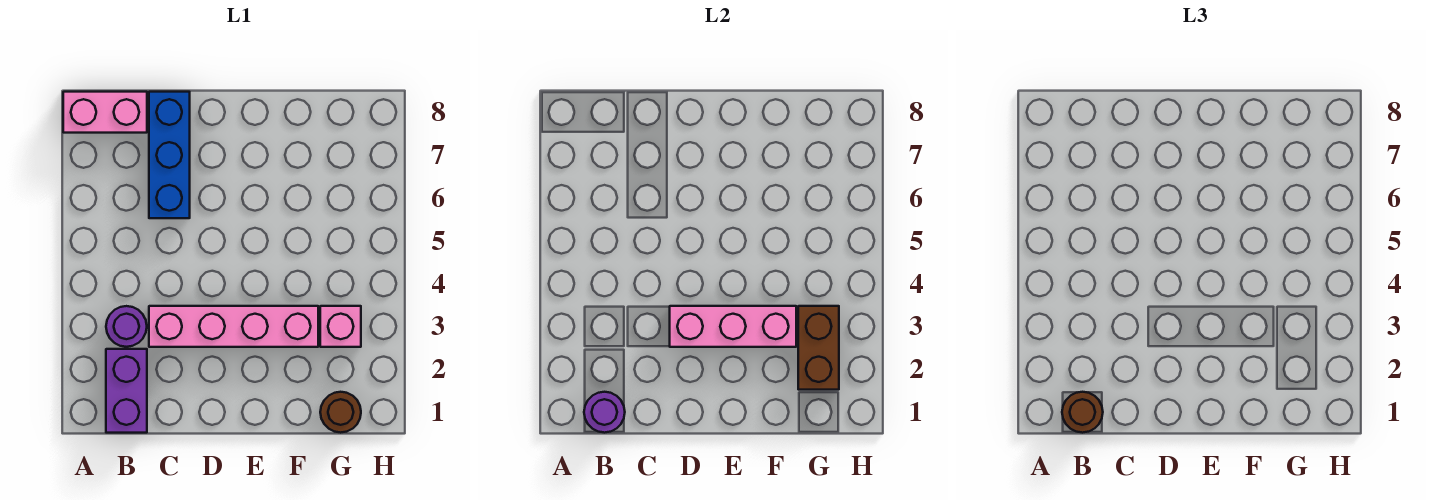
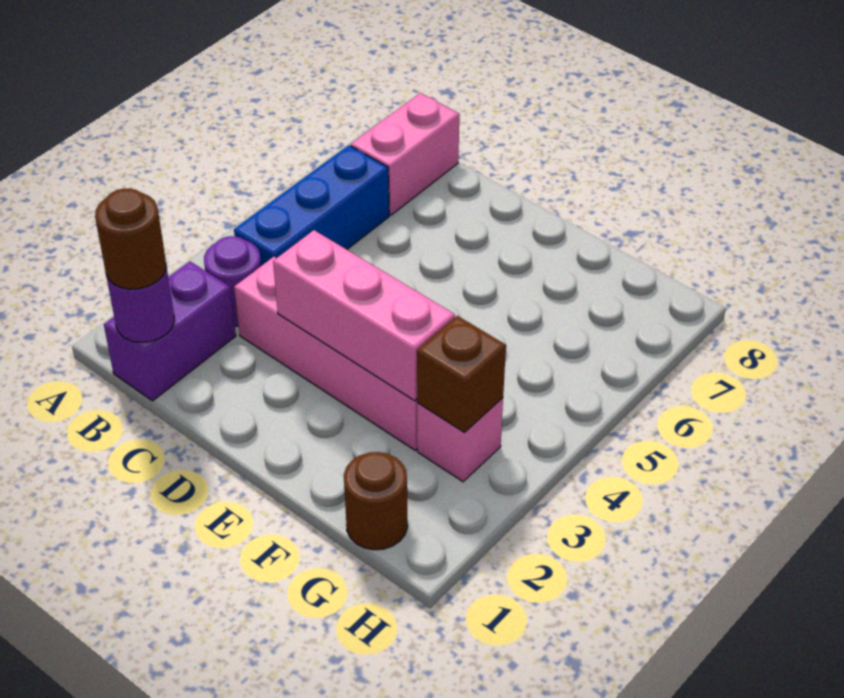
pink 1x2 brick [63,92,147,133] -> pink 1x2 brick turned to [351,93,459,215]
blue 1x3 brick [149,92,190,218] -> blue 1x3 brick moved to [234,145,389,266]
brown 1x2 brick [798,306,839,390] -> brown 1x1 brick [417,316,506,432]

